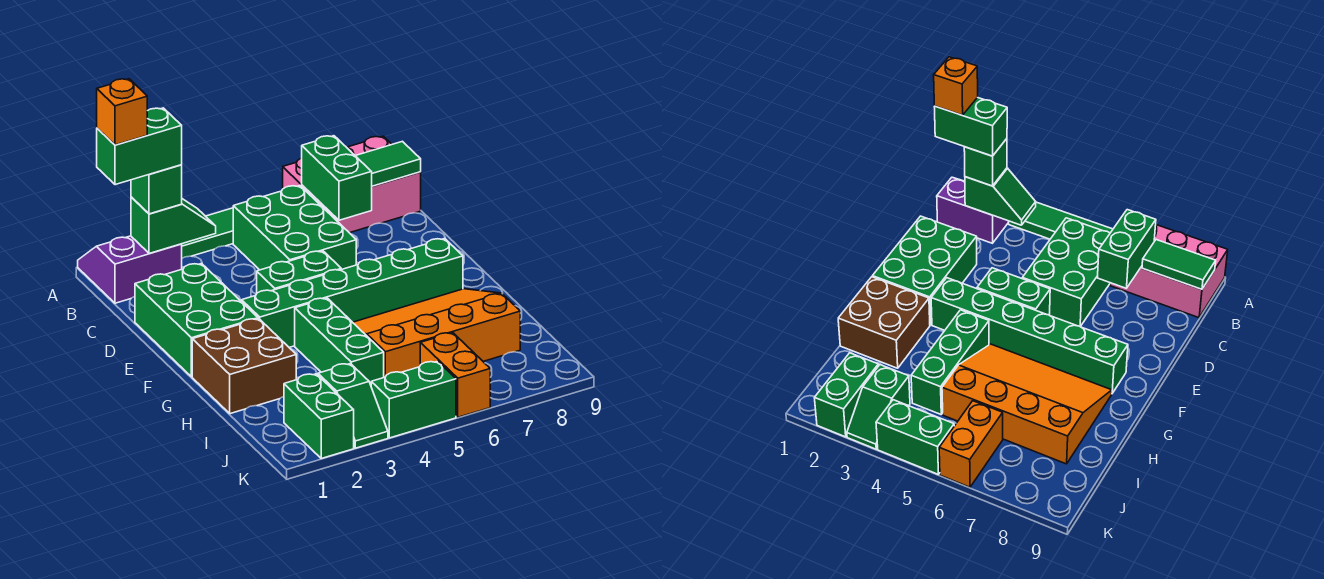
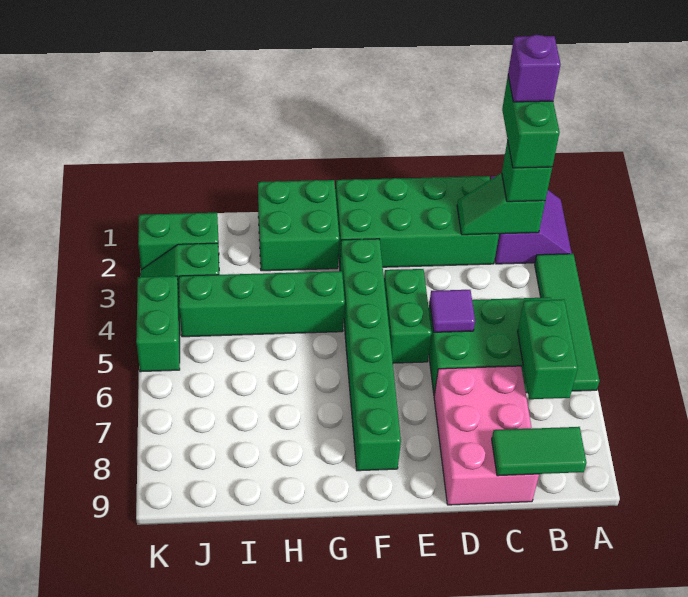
pink 2x3 brick [283,136,421,233] -> pink 2x3 brick moved to [434,366,539,505]
orange 1x1 brick [97,79,147,145] -> purple 1x1 brick [508,35,561,102]
green 1x2 slope [131,197,216,253] -> green 1x2 slope turned to [457,173,545,235]
green 1x2 brick [302,136,372,220] -> green 1x2 brick turned to [518,299,578,399]
green 1x2 tile [356,141,421,186] -> green 1x2 tile turned to [492,427,587,476]
green 2x3 brick [135,263,258,377] -> green 2x4 brick [336,176,499,267]
none -> purple 1x1 tile [430,290,475,332]
brown 2x2 brick [192,319,296,414] -> green 2x2 brick [258,180,339,271]
green 1x3 brick [295,298,384,385] -> green 1x4 brick [179,271,345,337]
orange 3x4 slope [353,289,520,377] -> none
orange 1x2 brick [420,333,490,417] -> none

